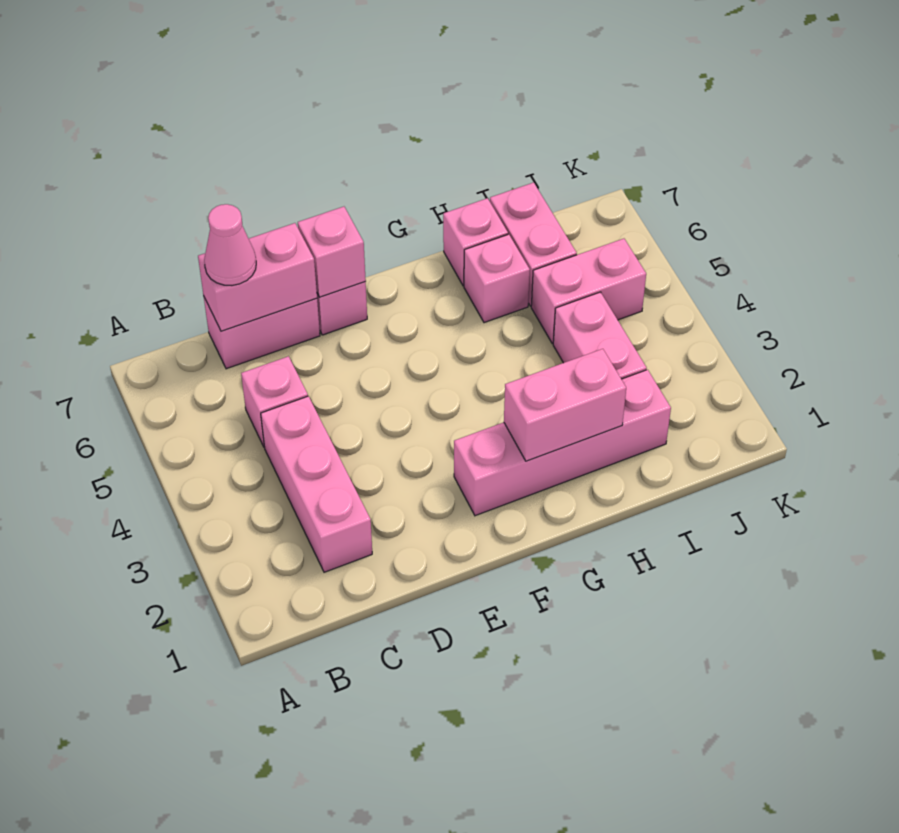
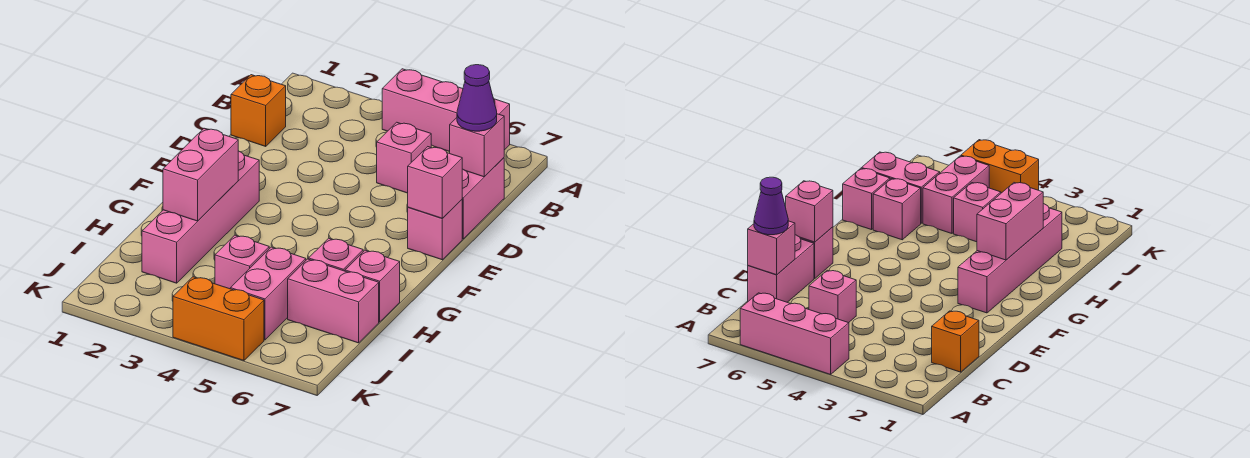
none -> orange 1x1 brick [231,75,286,146]
pink 1x3 brick [261,396,372,572] -> pink 1x3 brick moved to [382,69,510,152]
pink 1x2 brick [198,223,317,331] -> pink 1x1 brick [450,114,504,177]
pink 1x1 cone [204,204,256,285] -> purple 1x1 cone [457,65,497,131]
pink 1x2 brick [553,292,647,379] -> pink 1x1 brick [215,235,269,289]
none -> orange 1x2 brick [173,277,264,361]

